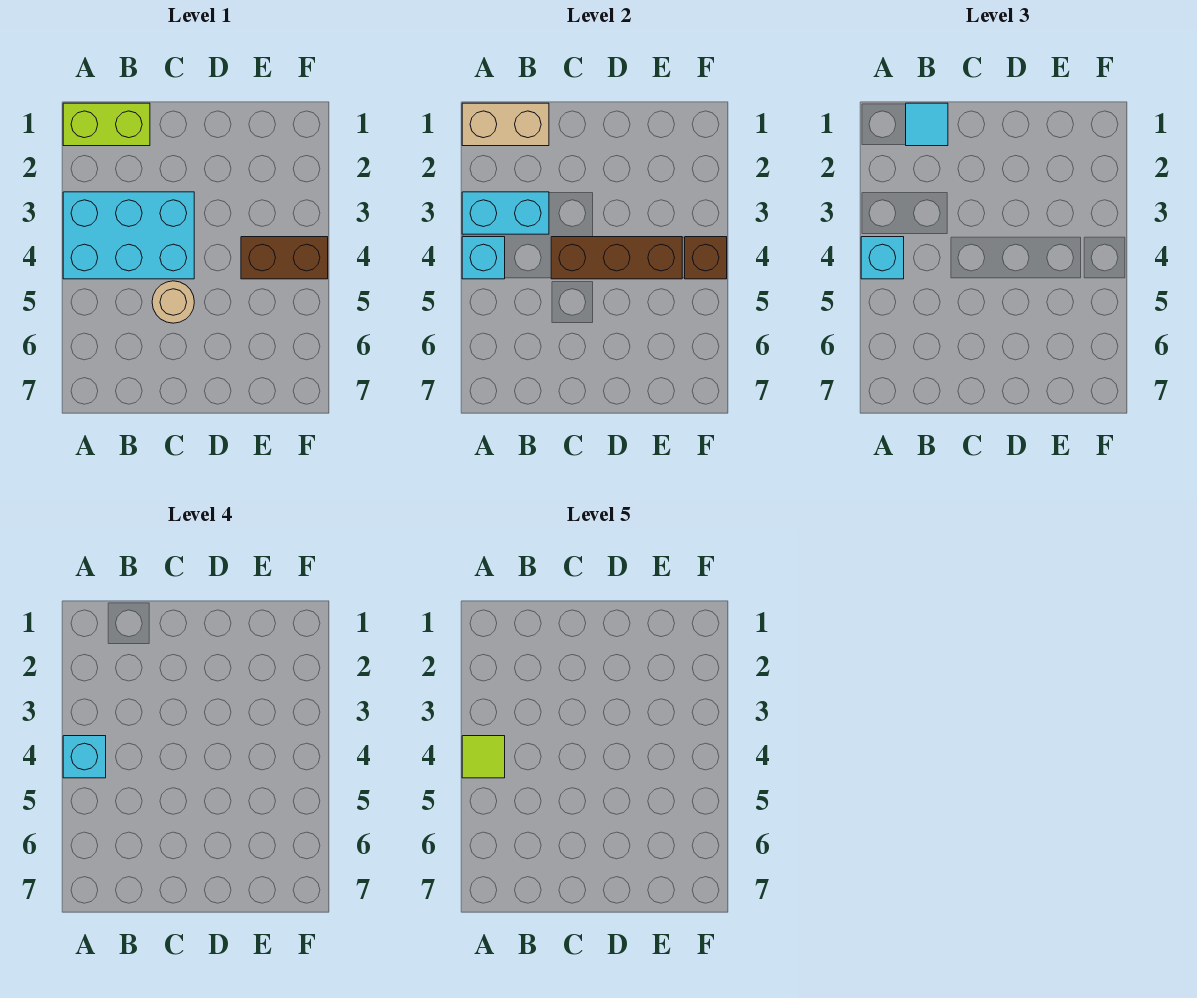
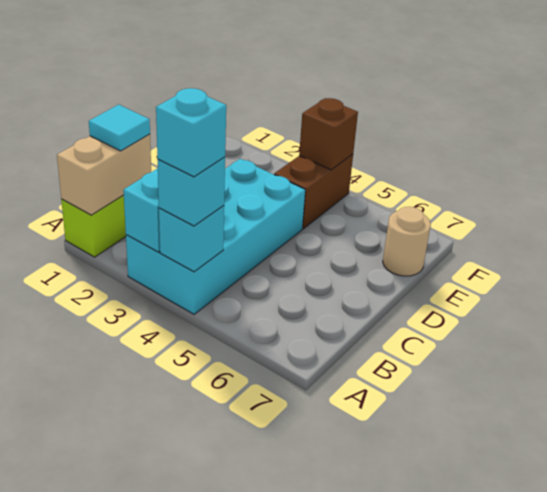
cyan 2x3 brick [63,192,194,279] -> cyan 2x4 brick [126,159,305,314]
lime 1x1 tile [462,736,505,778] -> none
brown 1x3 brick [551,237,682,279] -> none
tan 1x1 round brick [152,281,194,323] -> tan 1x1 round brick moved to [383,207,431,276]

